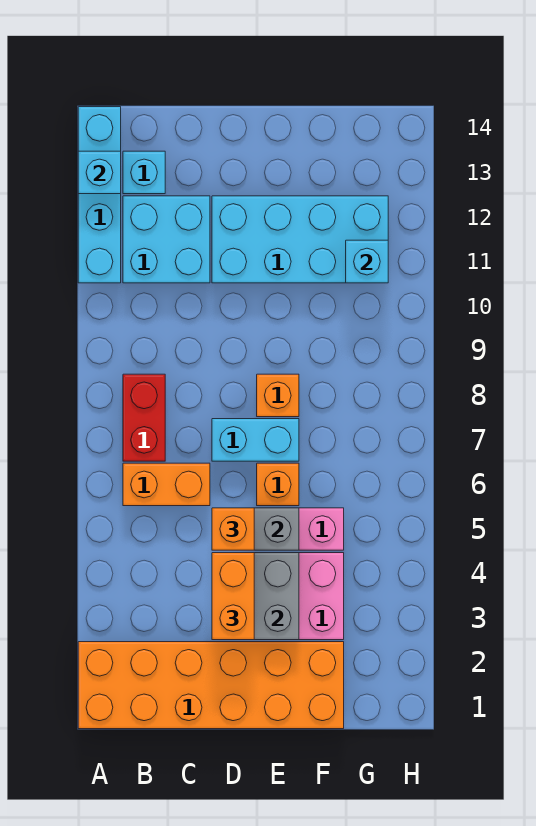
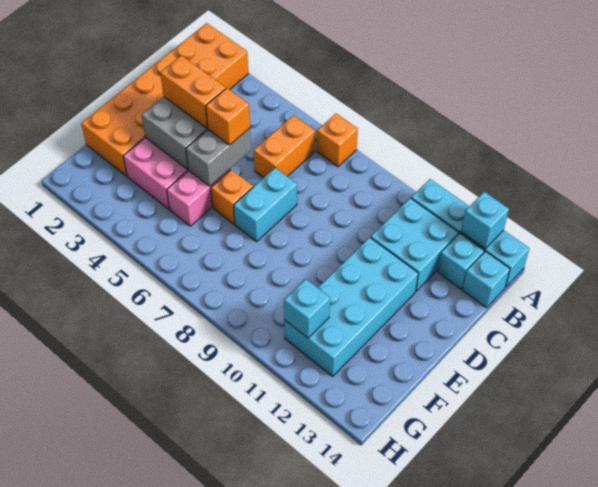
red 1x2 brick [123,374,165,461] -> none
none -> cyan 1x1 brick [463,251,510,308]
orange 1x1 brick [257,374,299,417] -> orange 1x1 brick moved to [317,113,358,167]

